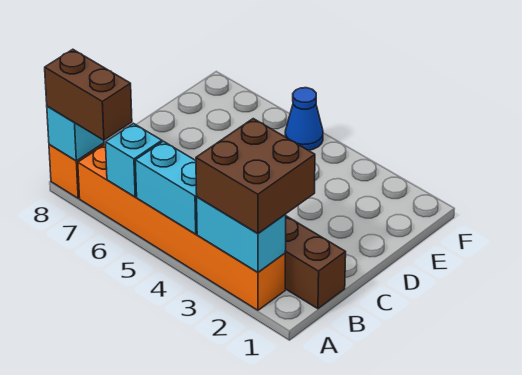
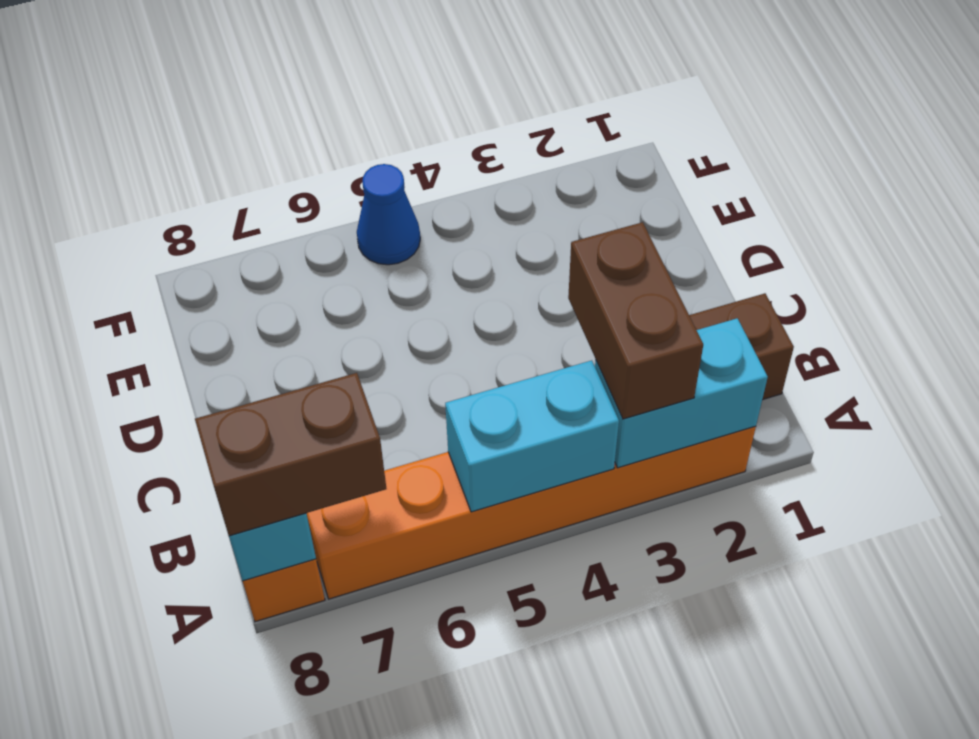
brown 2x2 brick [196,119,315,233] -> brown 1x2 brick [568,222,703,419]
cyan 1x1 brick [105,123,162,197] -> none

